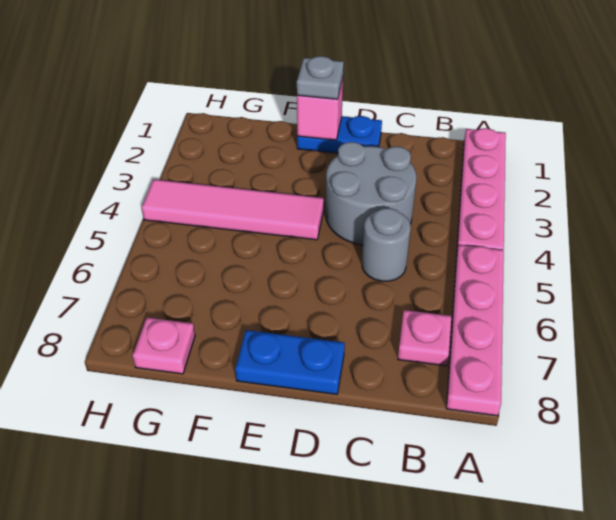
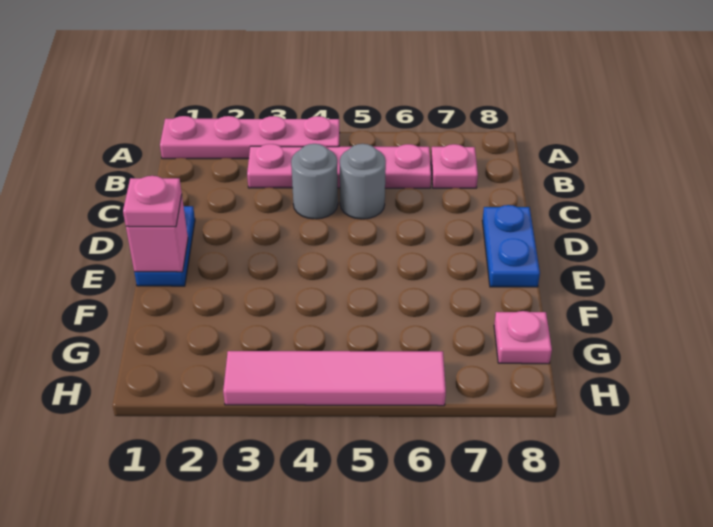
pink 1x4 plate [446,245,504,416] -> pink 1x4 plate moved to [247,144,431,188]
grey 2x2 round brick [326,142,416,245] -> grey 1x1 round brick [291,144,338,219]
grey 1x1 plate [297,56,344,99] -> pink 1x1 plate [123,176,182,227]
pink 1x4 tile [142,179,324,240] -> pink 1x4 tile turned to [223,351,446,406]

